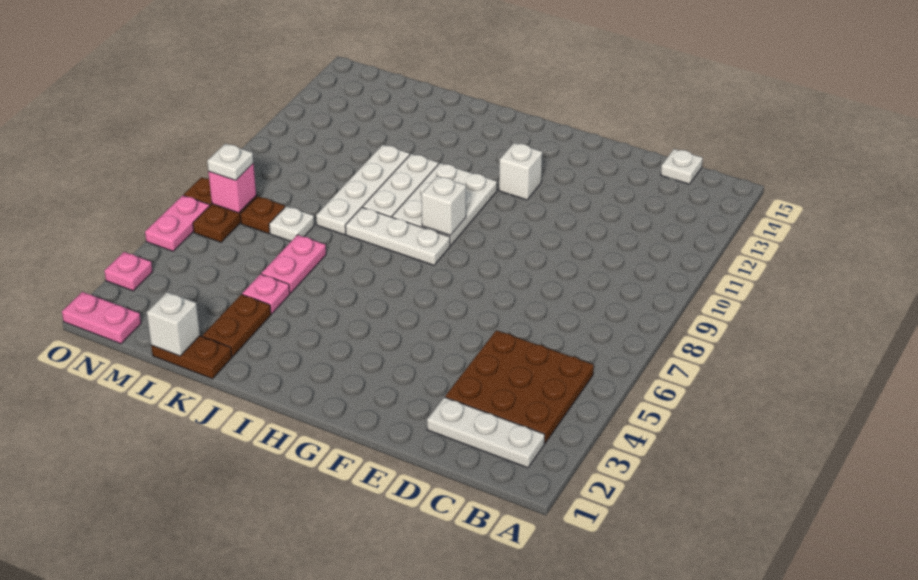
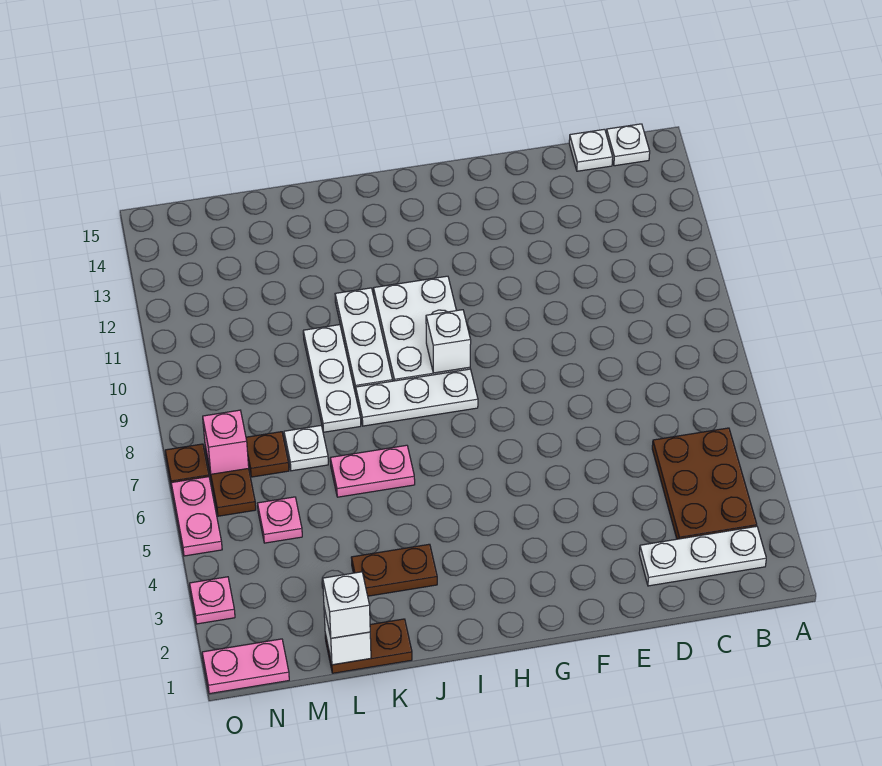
brown 3x3 plate [445,330,594,443] -> brown 2x3 plate [652,428,757,539]
white 1x1 brick [499,143,542,200] -> white 1x1 brick moved to [323,572,370,638]
brown 1x2 plate [202,294,271,357] -> brown 1x2 plate turned to [351,544,437,596]
pink 1x1 plate [242,274,290,314] -> pink 1x1 plate moved to [258,497,302,543]
pink 1x2 plate [261,235,326,293] -> pink 1x2 plate turned to [330,445,415,497]
white 1x4 plate [316,145,410,234] -> white 1x3 plate [303,325,361,432]
white 1x1 plate [207,144,253,180] -> white 1x1 plate moved to [606,124,650,166]

